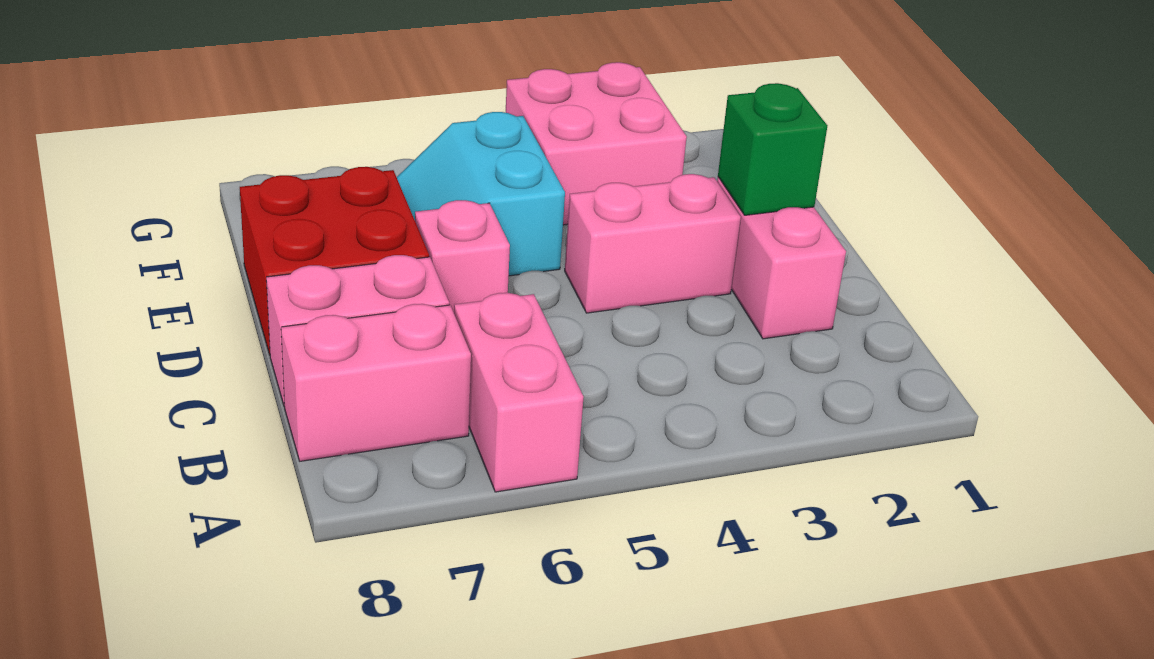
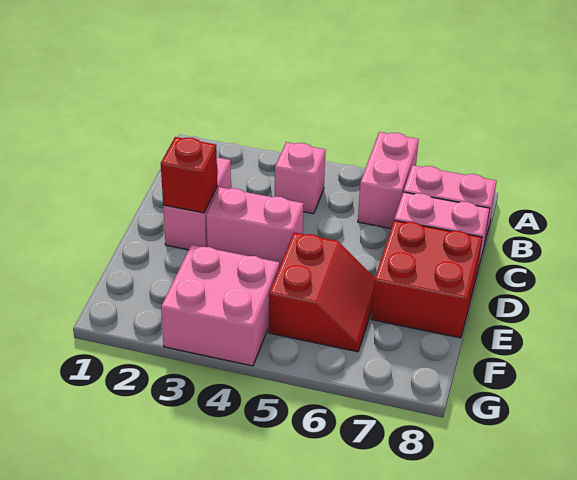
green 1x1 brick [718,83,827,215] -> red 1x1 brick [161,137,217,213]
pink 1x1 brick [415,200,510,312] -> pink 1x1 brick moved to [275,142,326,214]
cyan 2x2 slope [397,112,565,276] -> red 2x2 slope [269,232,375,352]

